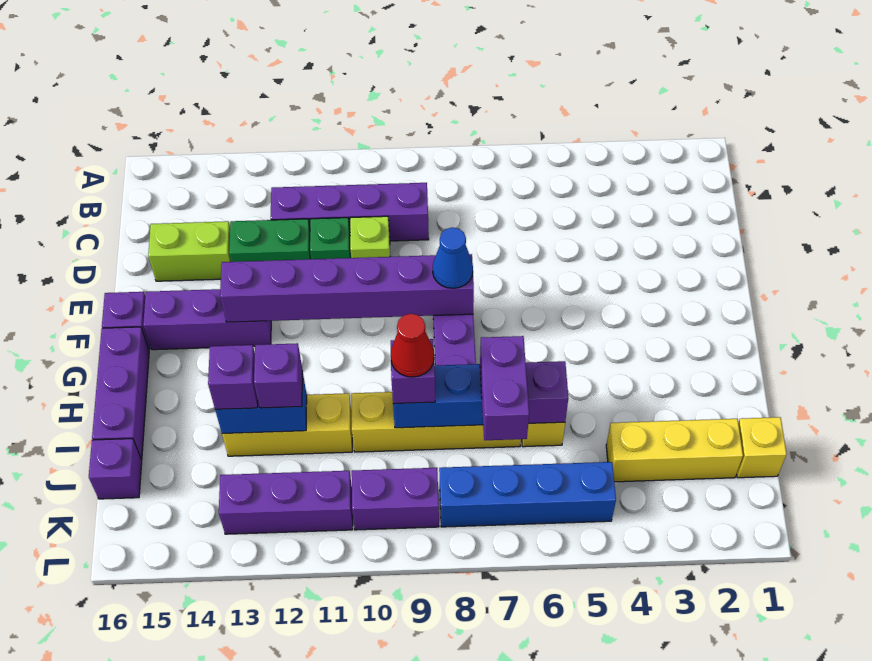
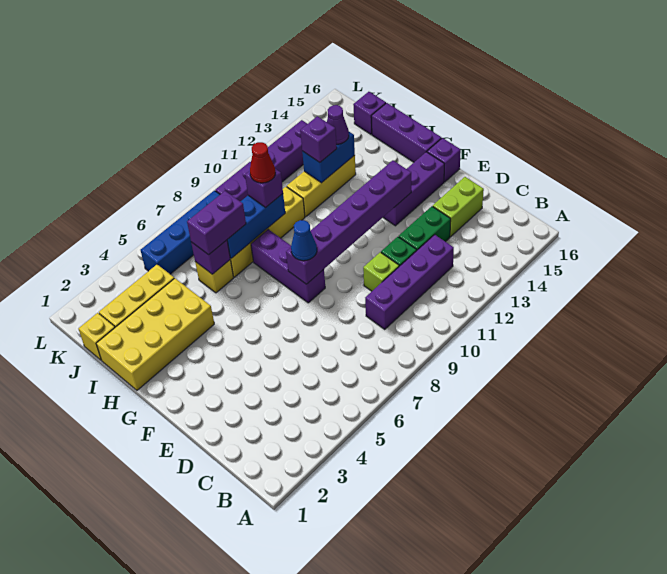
none -> yellow 2x4 brick [96,278,214,390]
purple 1x2 brick [480,336,529,440] -> purple 1x2 brick turned to [187,191,246,255]
purple 1x1 brick [208,345,258,409] -> purple 1x1 cone [327,105,349,144]

